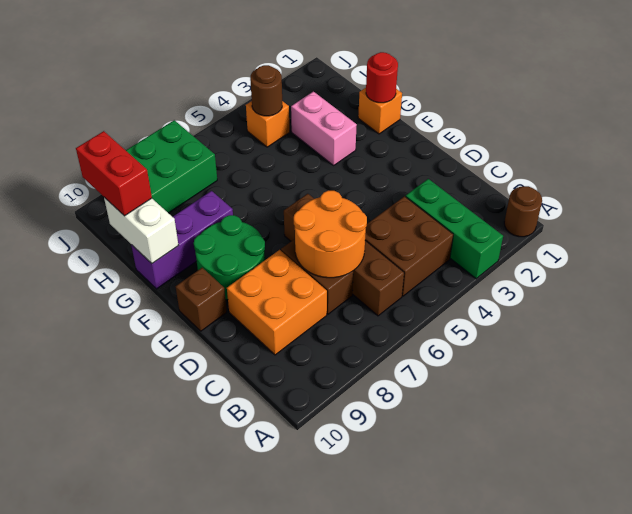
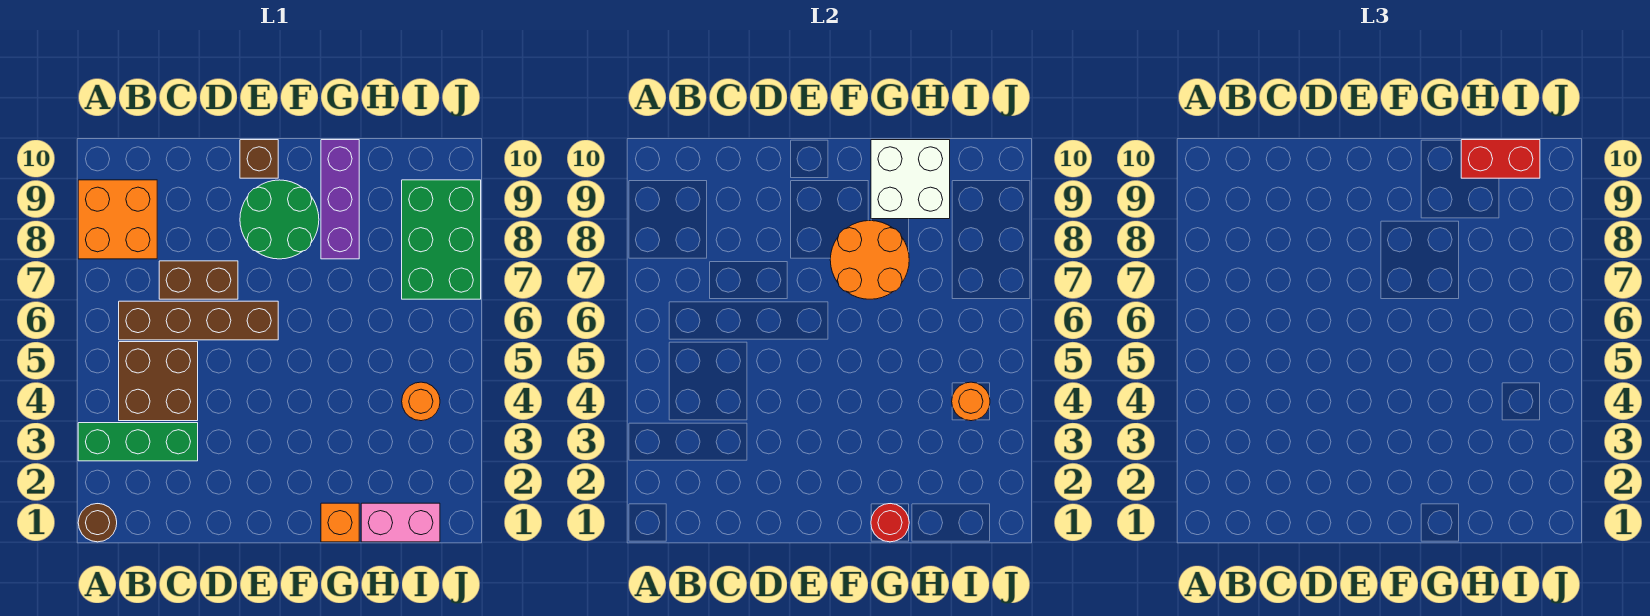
orange 2x2 round brick [294,191,367,278] -> orange 2x2 round brick moved to [830,221,909,299]
orange 2x2 brick [227,250,327,355] -> orange 2x2 brick moved to [78,180,157,259]
pink 1x2 brick [291,92,357,165] -> pink 1x2 brick moved to [361,503,440,542]
white 1x2 brick [104,197,179,263] -> white 2x2 brick [871,140,950,219]
orange 1x1 brick [246,101,290,147] -> orange 1x1 round brick [402,382,440,421]
brown 1x1 round brick [250,65,282,116] -> orange 1x1 round brick [952,382,990,421]

